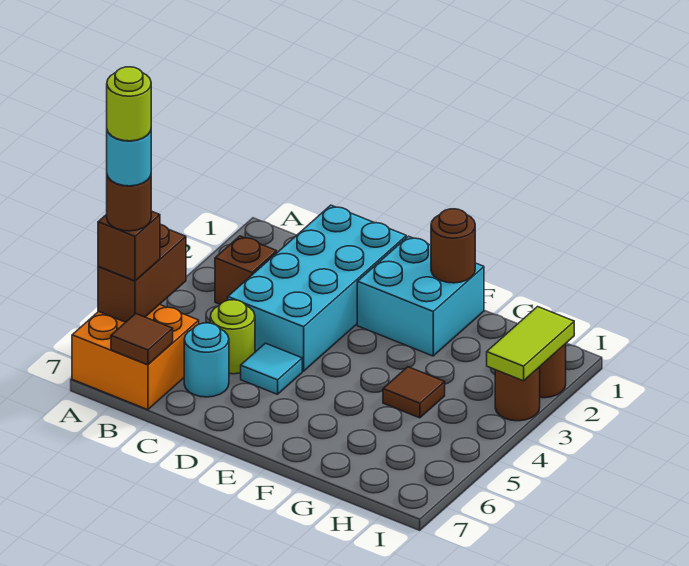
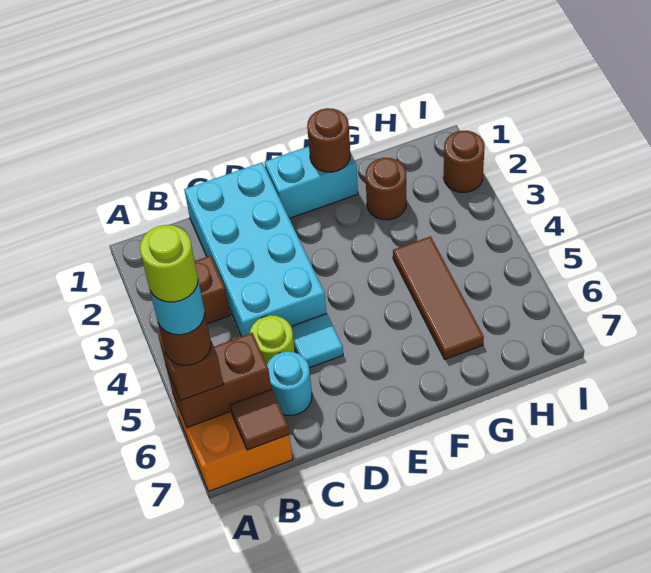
brown 1x2 brick [98,224,186,322] -> brown 1x2 brick turned to [166,333,271,428]
cyan 2x2 brick [357,236,484,356] -> cyan 1x2 brick [265,146,358,218]
brown 1x1 tile [383,367,445,418] -> brown 1x3 tile [393,236,484,359]
lime 1x2 tile [487,307,574,381] -> none
brown 1x1 round brick [495,367,540,421] -> brown 1x1 round brick moved to [366,158,406,220]

